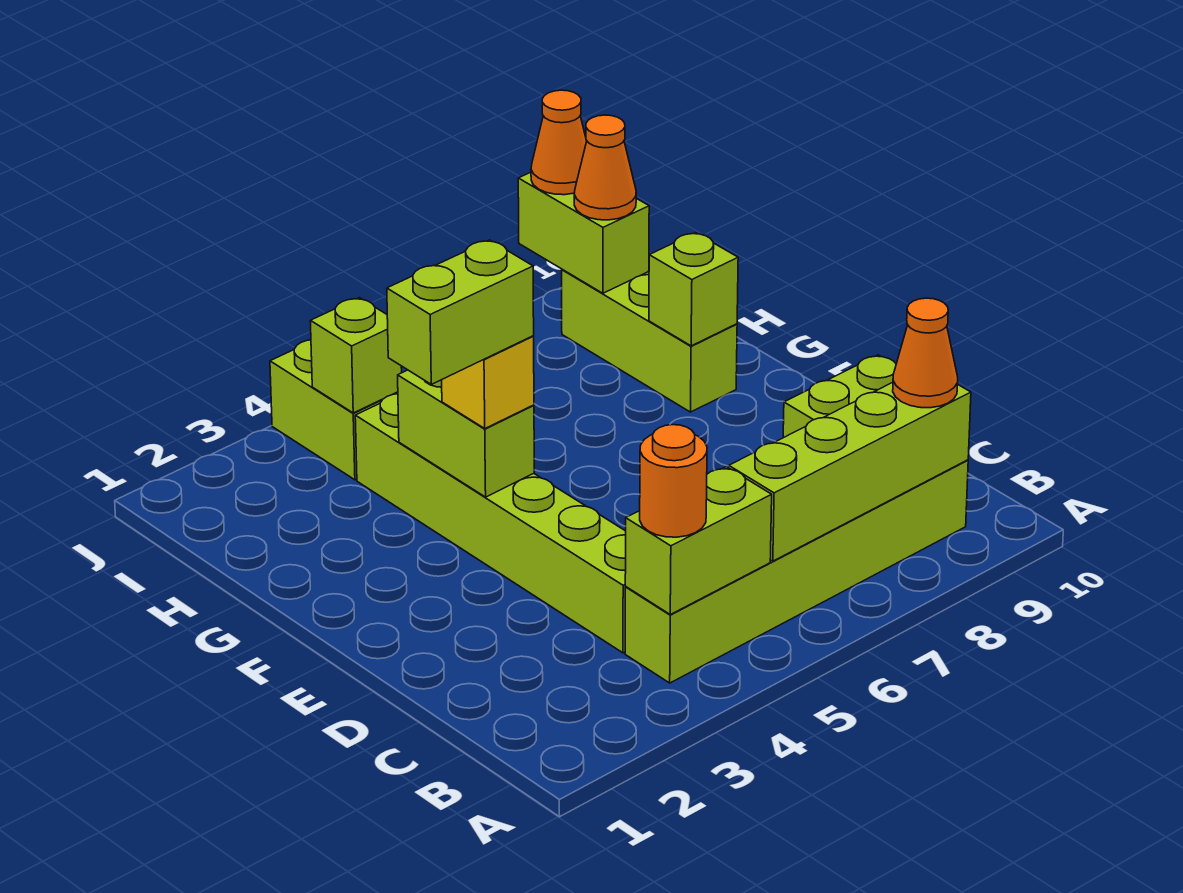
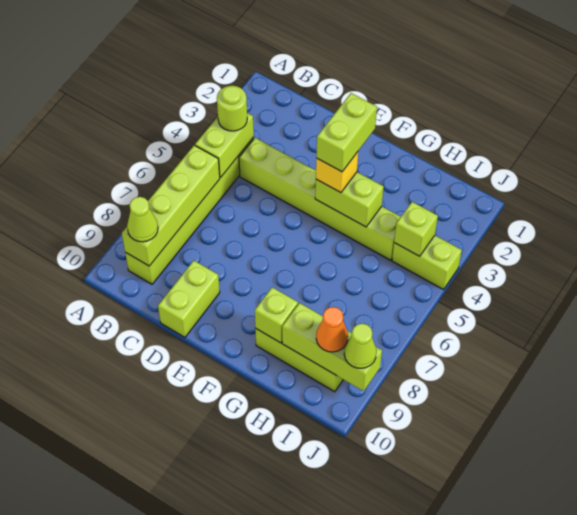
orange 1x1 round brick [640,425,707,537] -> lime 1x1 round brick [217,86,247,131]
orange 1x1 cone [893,298,958,408] -> lime 1x1 cone [127,197,158,242]
lime 1x2 brick [518,172,649,293] -> lime 1x3 brick [282,303,382,391]
orange 1x1 cone [531,90,587,195] -> lime 1x1 cone [344,324,376,368]

